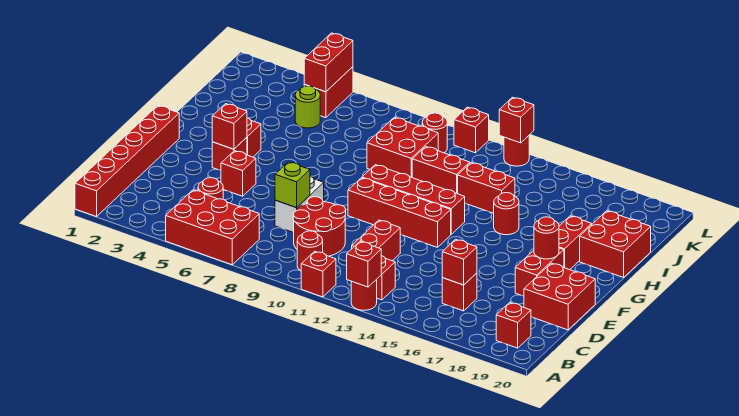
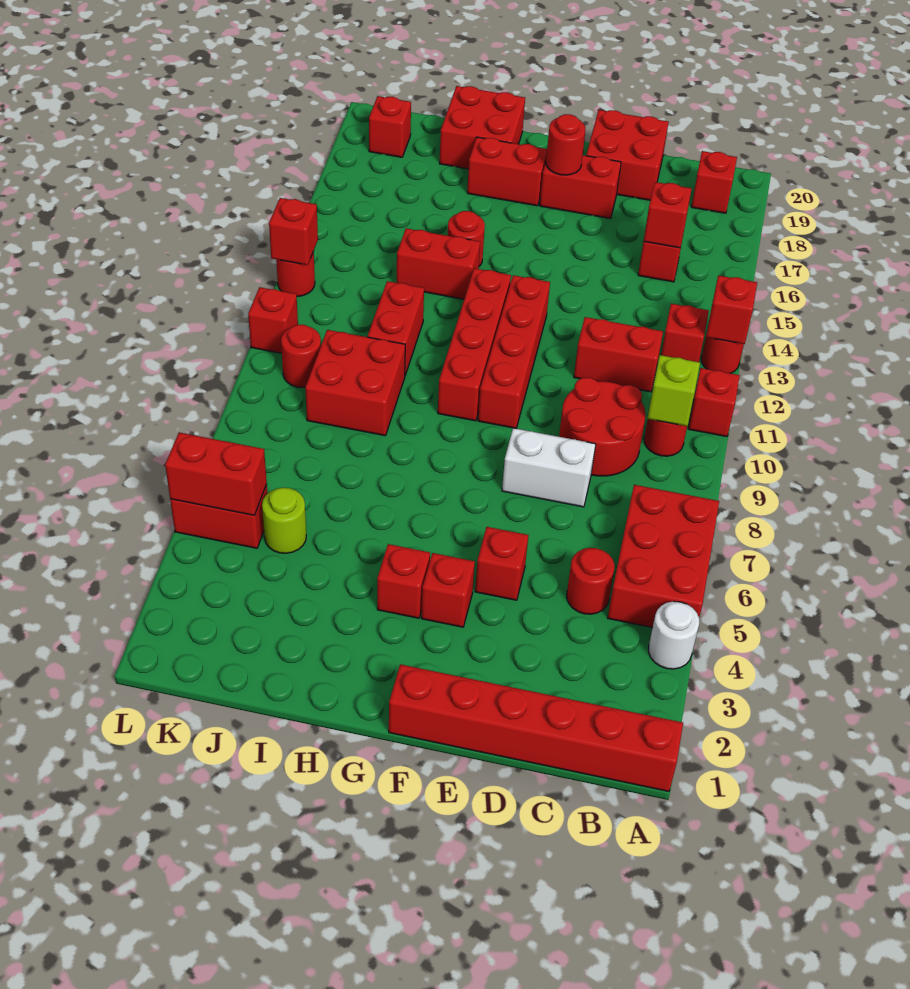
none -> white 1x1 round brick [649,601,699,669]
lime 1x1 brick [275,162,310,208] -> lime 1x1 brick moved to [647,355,700,426]
red 1x1 brick [212,104,247,149] -> red 1x1 brick moved to [369,96,411,157]
red 1x2 brick [458,163,515,213] -> red 1x2 brick turned to [397,228,480,299]

